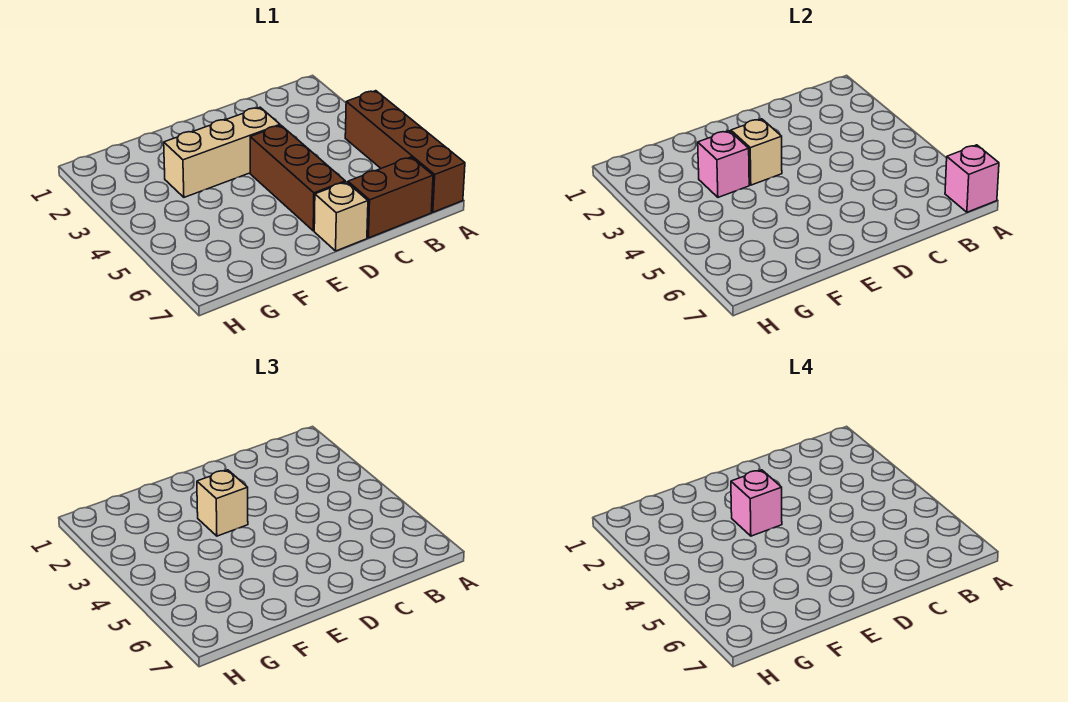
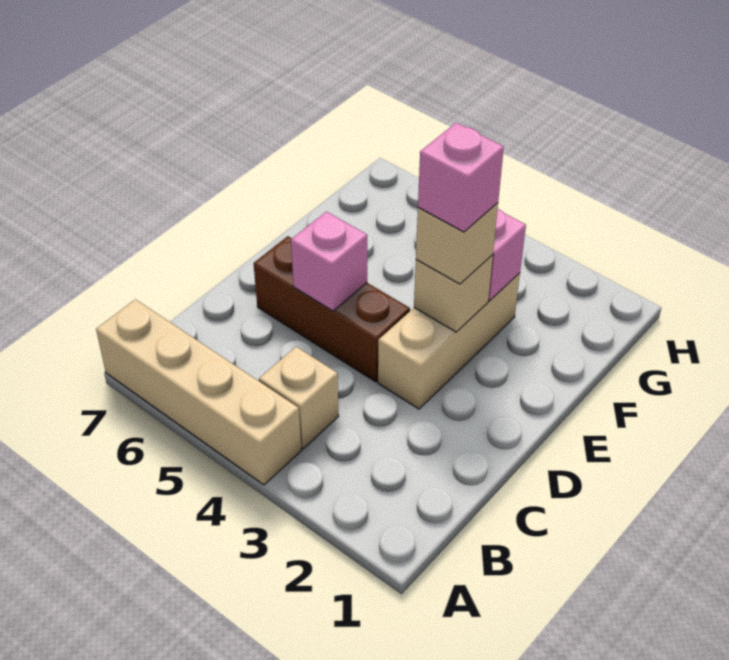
brown 1x4 brick [345,91,465,212] -> tan 1x4 brick [96,299,301,485]
pink 1x1 brick [945,145,999,212] -> pink 1x1 brick moved to [291,211,367,311]
brown 1x2 brick [348,157,433,238] -> none
tan 1x1 brick [314,182,368,251] -> tan 1x1 brick moved to [259,347,339,449]

